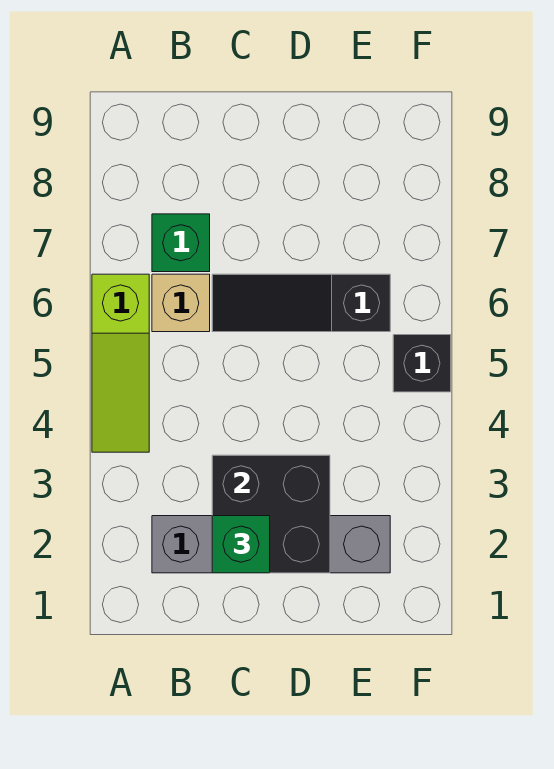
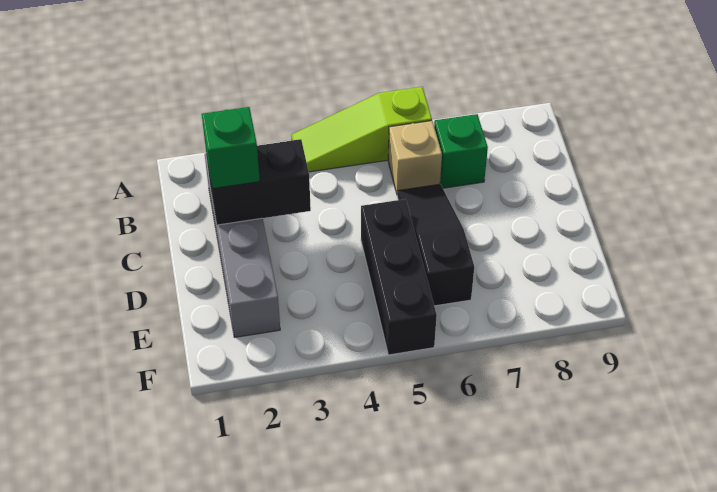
black 2x2 brick [212,455,330,573] -> black 1x2 brick [207,139,311,225]
black 1x1 brick [393,335,451,392] -> black 1x3 brick [361,199,437,355]

